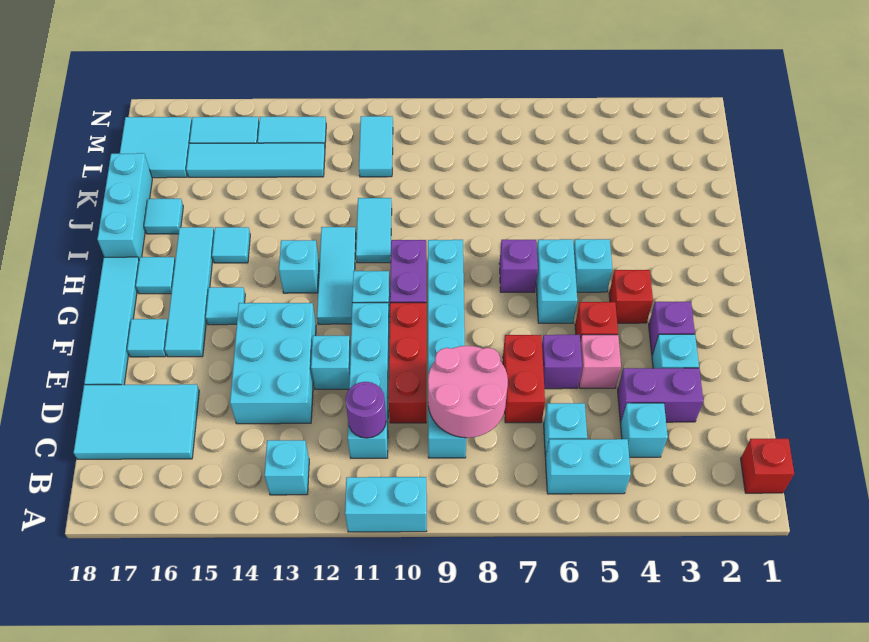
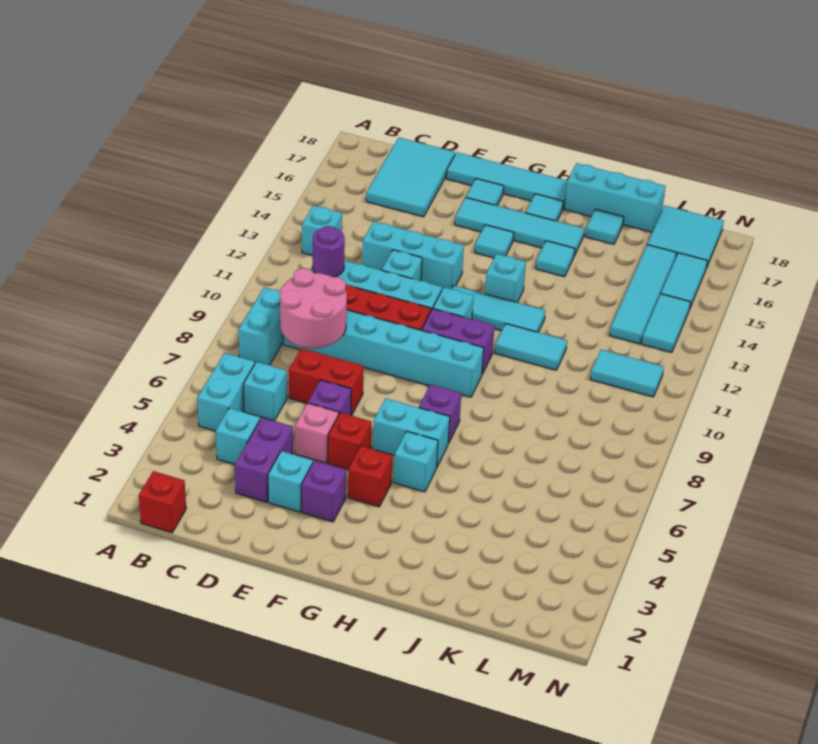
cyan 1x2 brick [345,477,427,532] -> cyan 1x2 brick moved to [238,287,283,365]
cyan 2x3 brick [230,303,316,424] -> cyan 1x3 brick [362,221,464,289]

